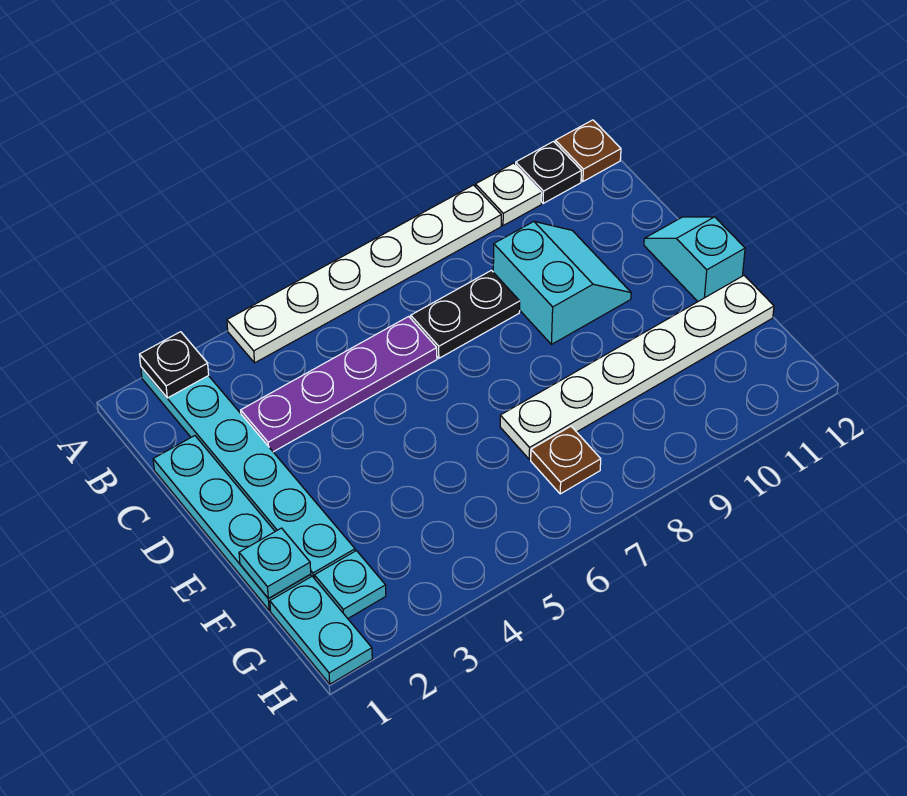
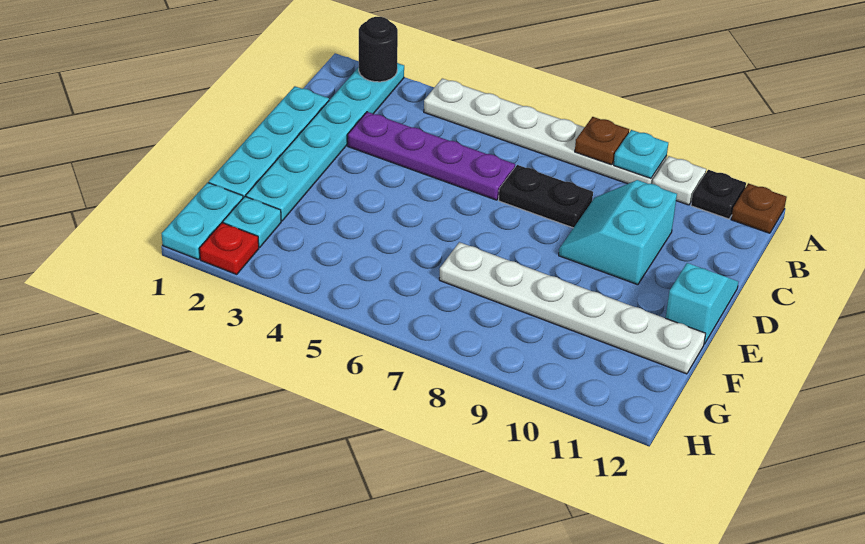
black 1x1 plate [139,332,209,398] -> black 1x1 round brick [359,17,398,82]
cyan 2x2 slope [493,222,631,344] -> cyan 2x2 slope turned to [559,180,677,285]
cyan 1x1 plate [239,528,311,599] -> cyan 1x1 plate moved to [614,130,668,179]
brown 1x1 plate [531,426,601,494] -> brown 1x1 plate moved to [575,117,629,165]
none -> red 1x1 plate [199,223,259,274]

